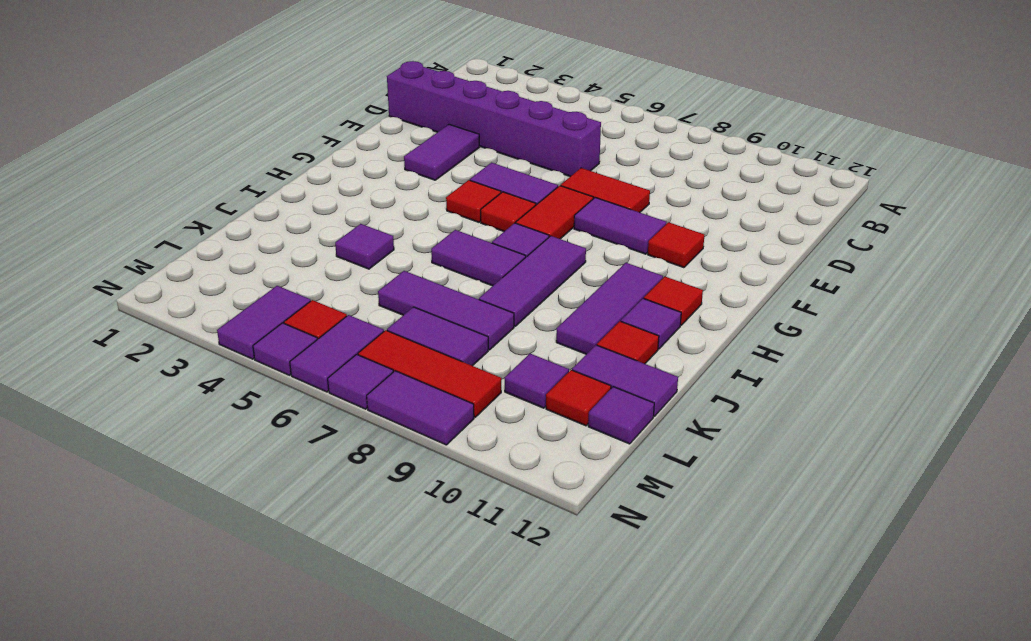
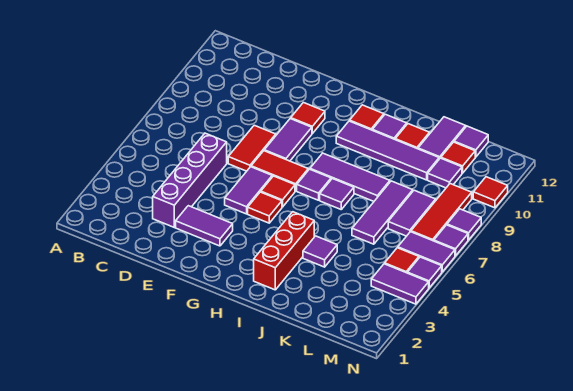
purple 1x6 brick [387,61,601,177] -> purple 1x4 brick [153,133,227,227]
purple 1x3 tile [556,263,663,354] -> purple 1x4 tile [336,121,439,180]
none -> red 1x3 brick [254,212,314,290]
purple 1x2 tile [431,230,526,286] -> purple 1x1 tile [320,179,354,209]
purple 1x2 tile [367,371,474,445] -> purple 1x1 tile [447,209,481,240]
none -> red 1x1 tile [473,177,508,208]

